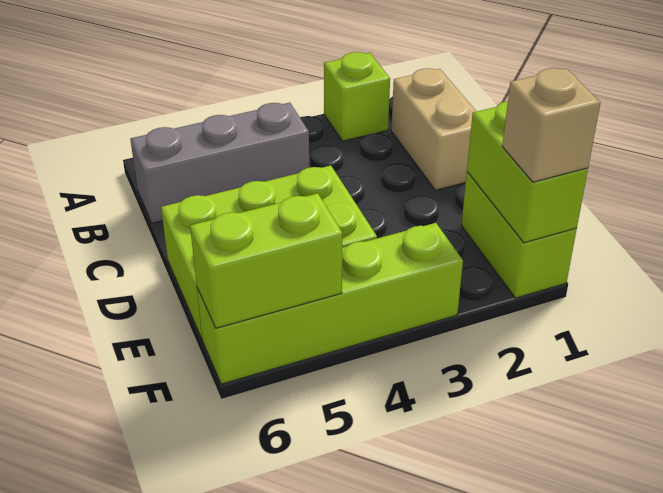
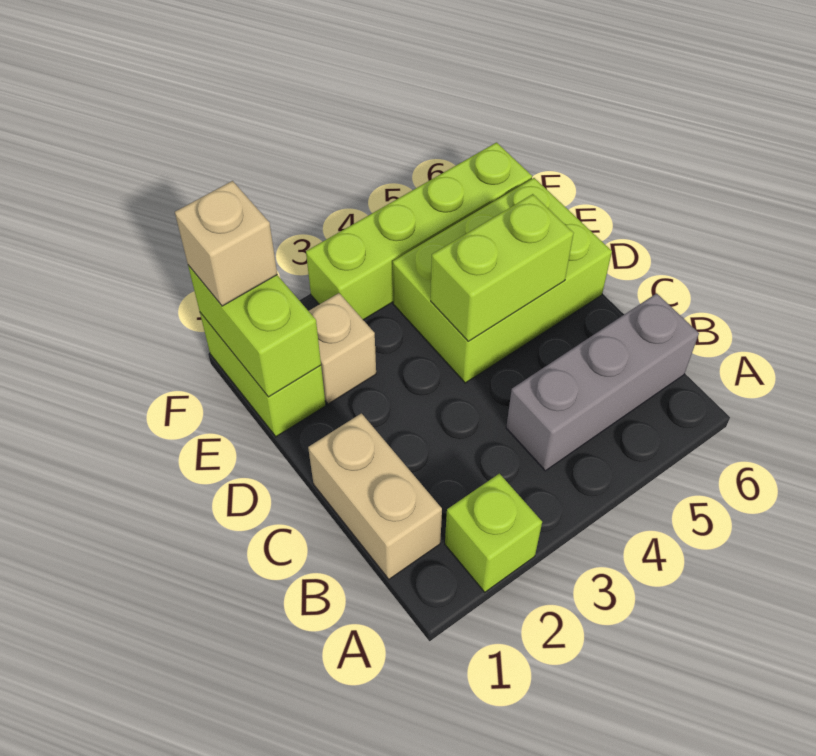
none -> tan 1x1 brick [309,293,376,404]
lime 1x2 brick [190,193,342,328] -> lime 1x2 brick moved to [431,194,574,342]

